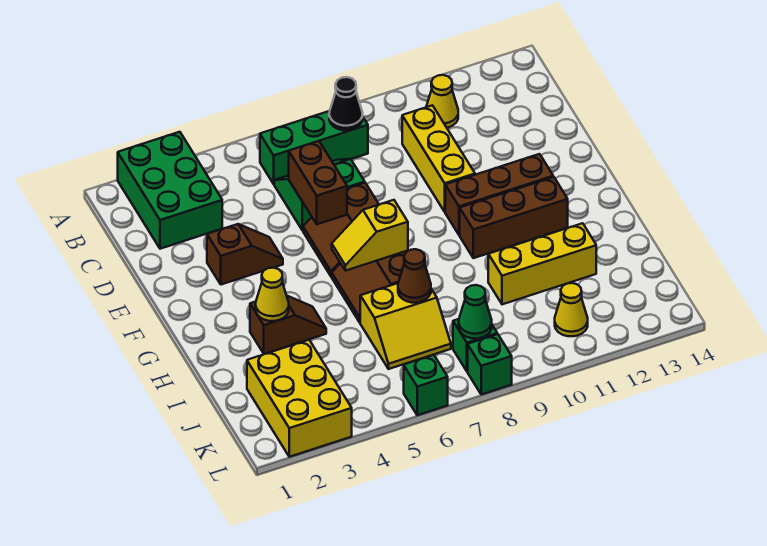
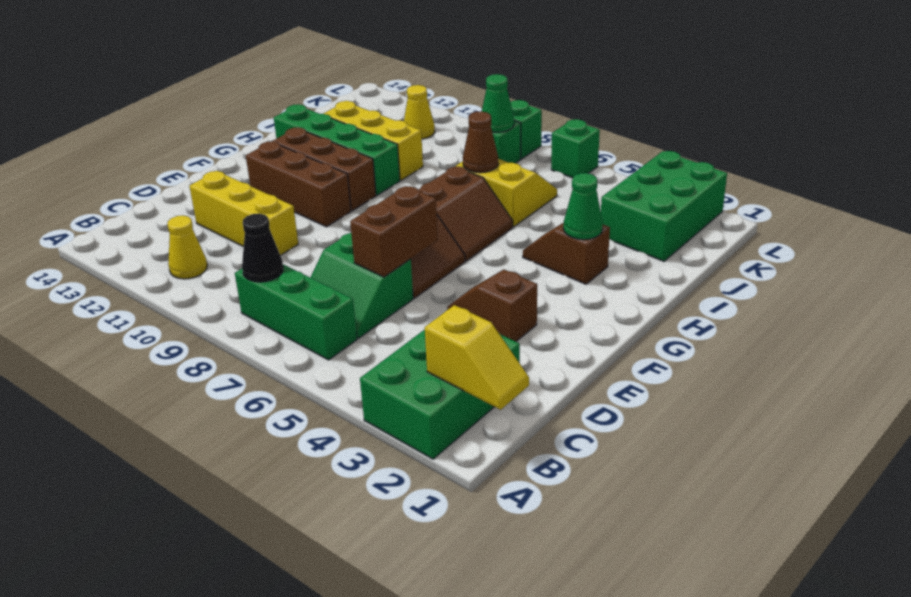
yellow 1x3 brick [402,105,475,212] -> yellow 1x3 brick turned to [190,171,298,255]
yellow 1x2 slope [332,200,408,271] -> yellow 1x2 slope moved to [425,305,529,410]
yellow 1x1 cone [256,268,289,321] -> green 1x1 cone [563,173,603,240]
none -> green 1x4 brick [274,104,400,195]
yellow 2x3 brick [247,340,352,457] -> green 2x3 brick [601,151,727,261]

